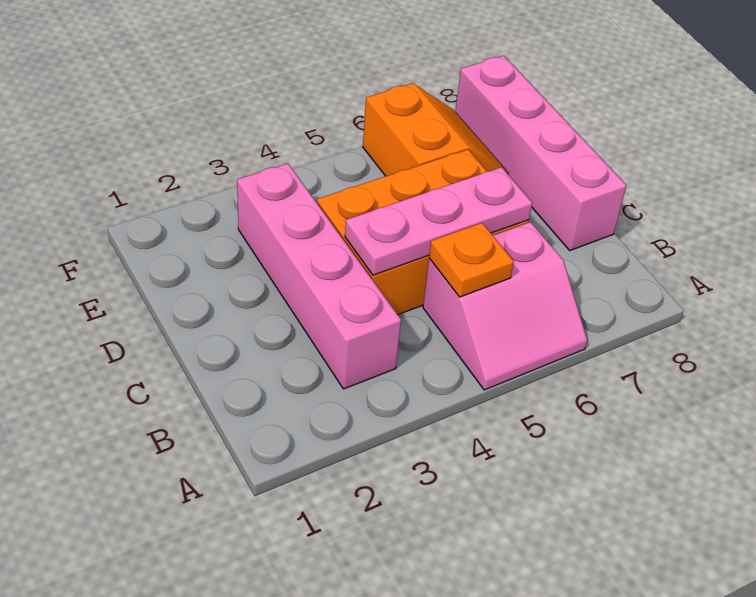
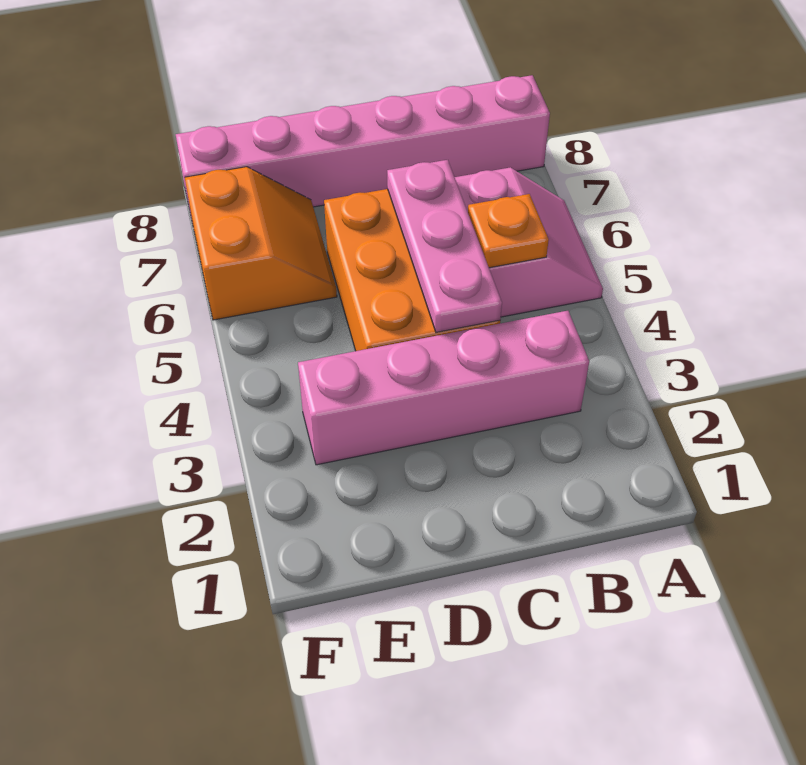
pink 1x4 brick [455,56,626,250] -> pink 1x6 brick [176,75,550,219]
orange 2x2 slope [363,83,508,176] -> orange 2x2 slope turned to [185,167,337,320]

